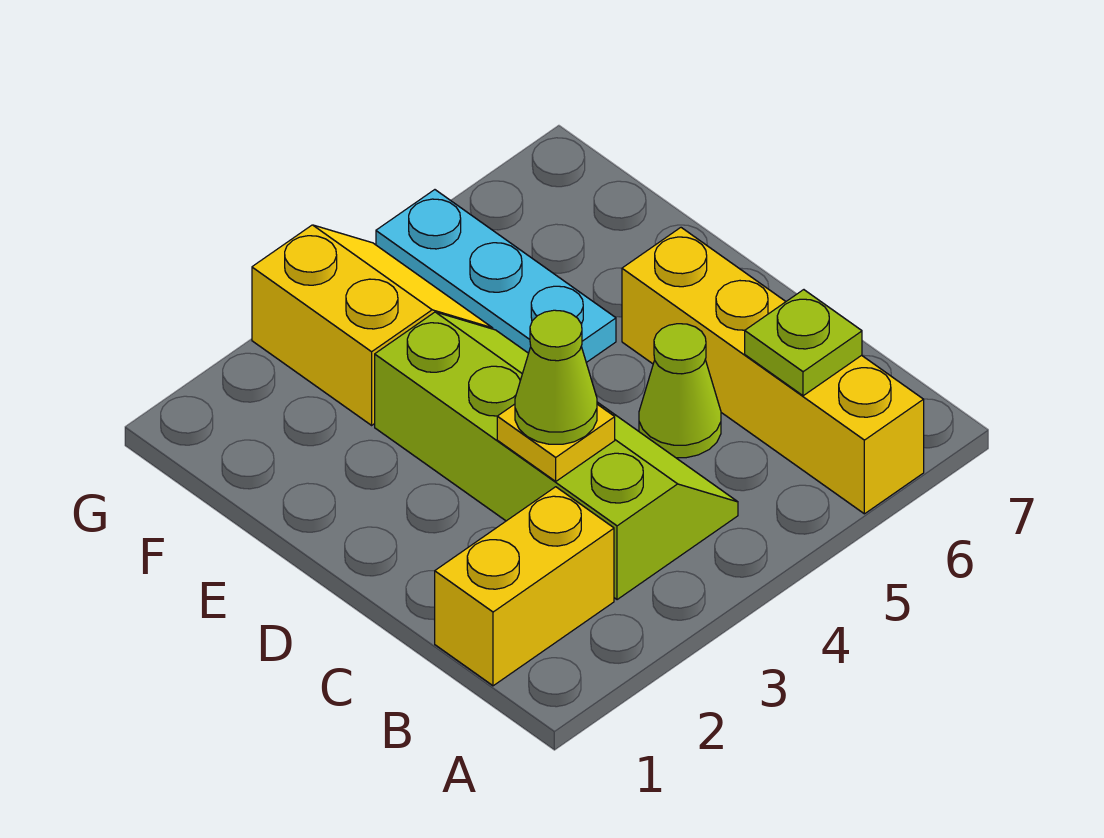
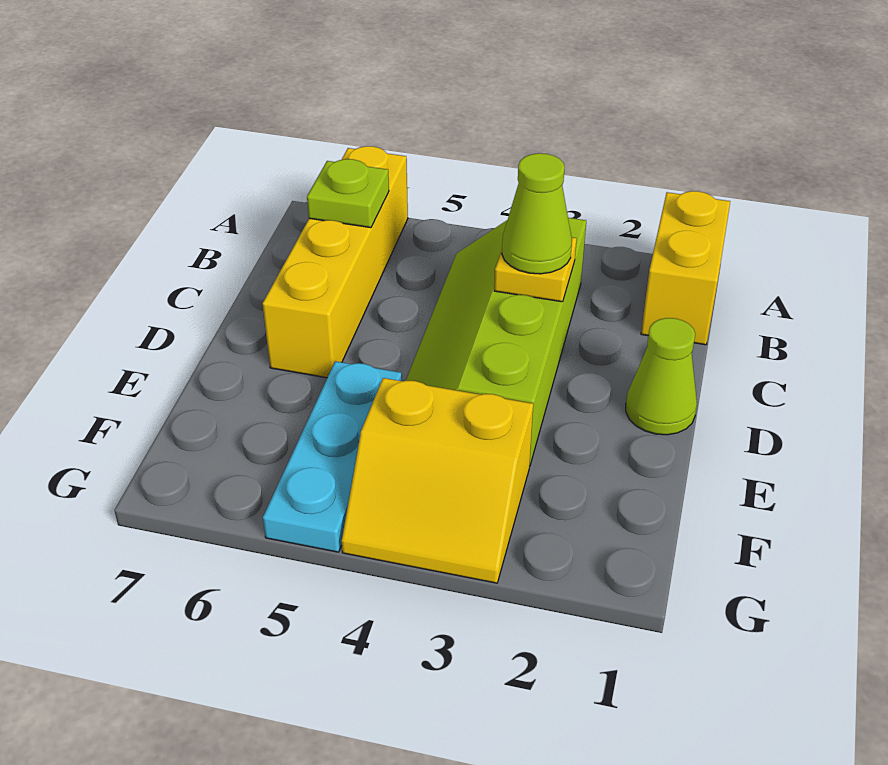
yellow 1x2 brick [435,487,614,686] -> yellow 1x2 brick turned to [641,191,730,345]
lime 1x1 cone [639,324,721,458] -> lime 1x1 cone moved to [626,318,697,435]
yellow 2x2 slope [252,225,493,425] -> yellow 2x2 slope turned to [342,378,533,583]

